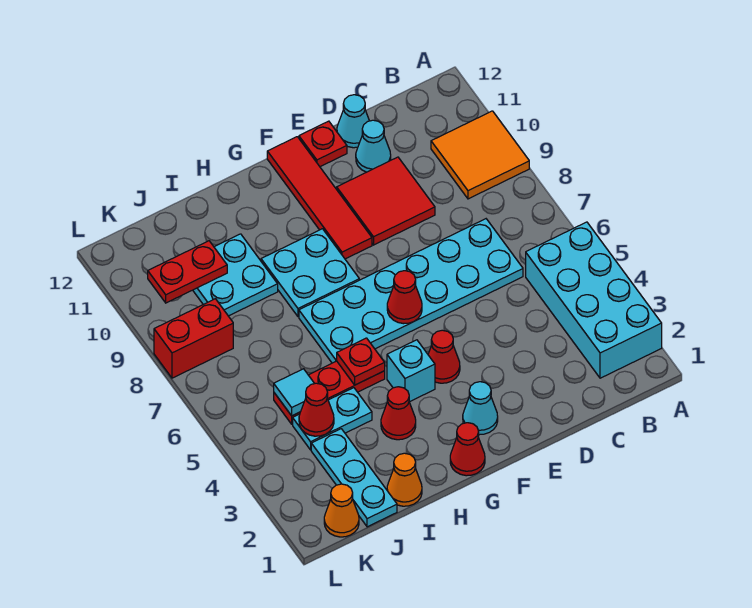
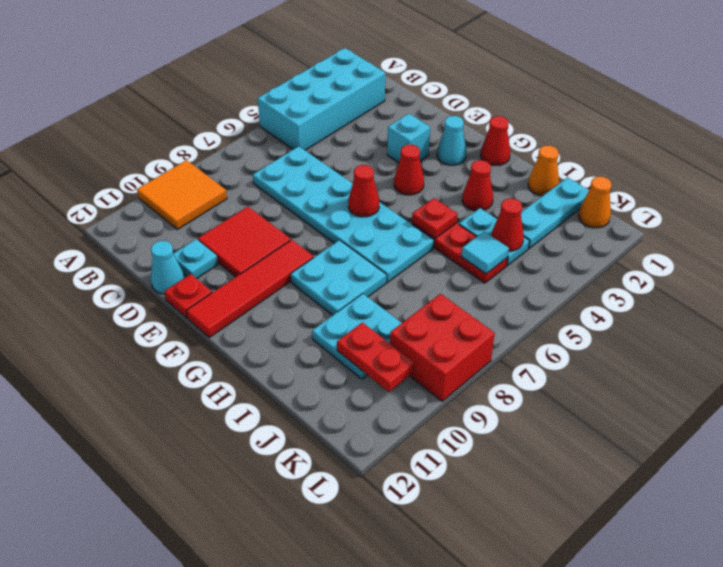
cyan 1x1 cone [356,120,391,172] -> cyan 1x1 plate [173,239,218,279]
cyan 1x1 brick [387,340,435,402] -> cyan 1x1 brick moved to [387,114,430,163]
red 1x2 brick [154,299,233,378] -> red 2x2 brick [390,294,495,401]

